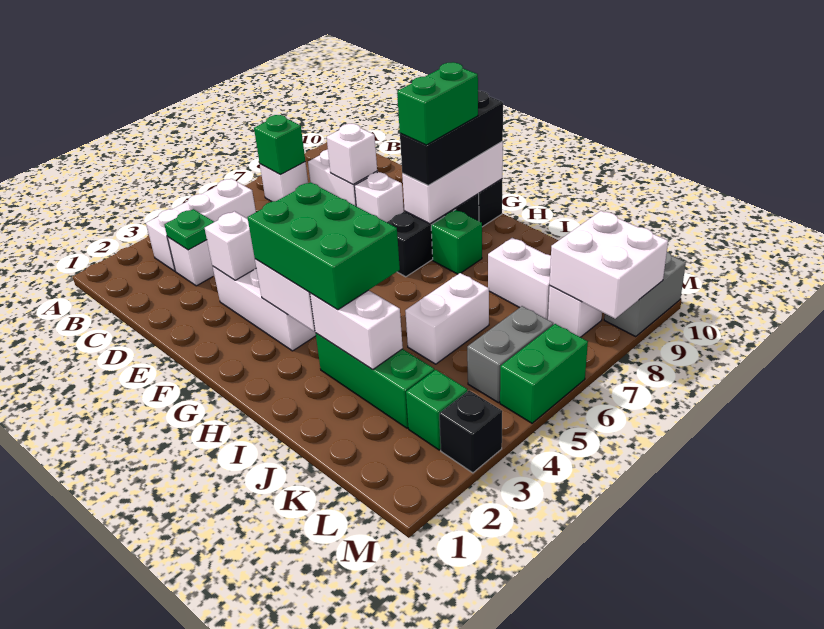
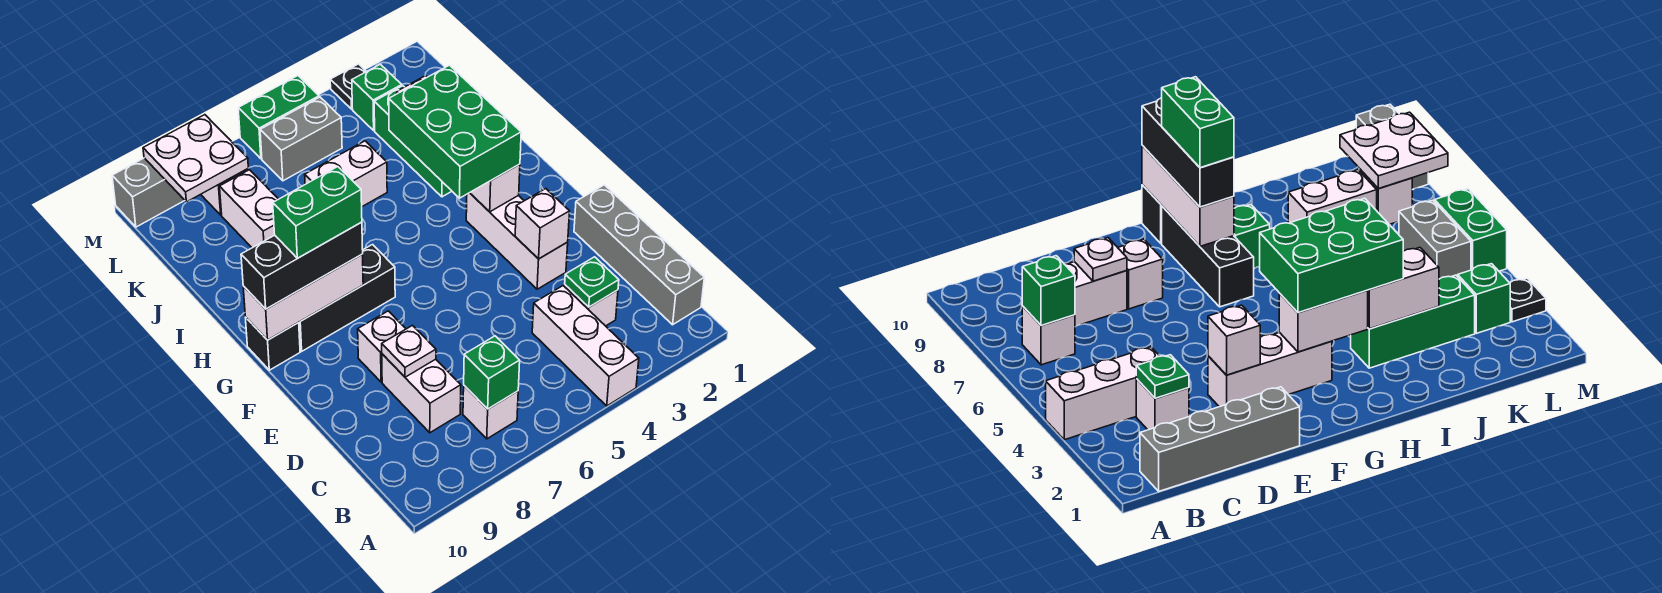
none -> grey 1x4 brick [574,185,704,325]
white 1x3 brick [146,179,256,271] -> white 1x3 brick turned to [532,286,639,406]
white 1x1 brick [327,124,377,185] -> white 1x1 plate [382,326,436,377]
white 2x2 brick [550,211,668,319] -> white 2x2 plate [143,115,248,202]
black 1x1 brick [439,390,502,473] -> black 1x1 plate [330,64,366,109]

